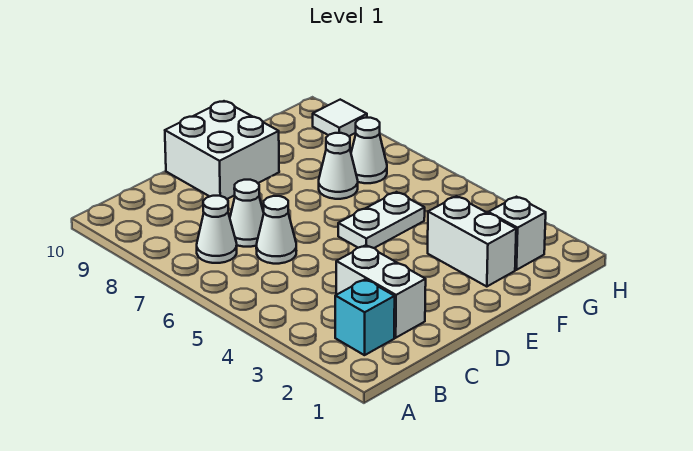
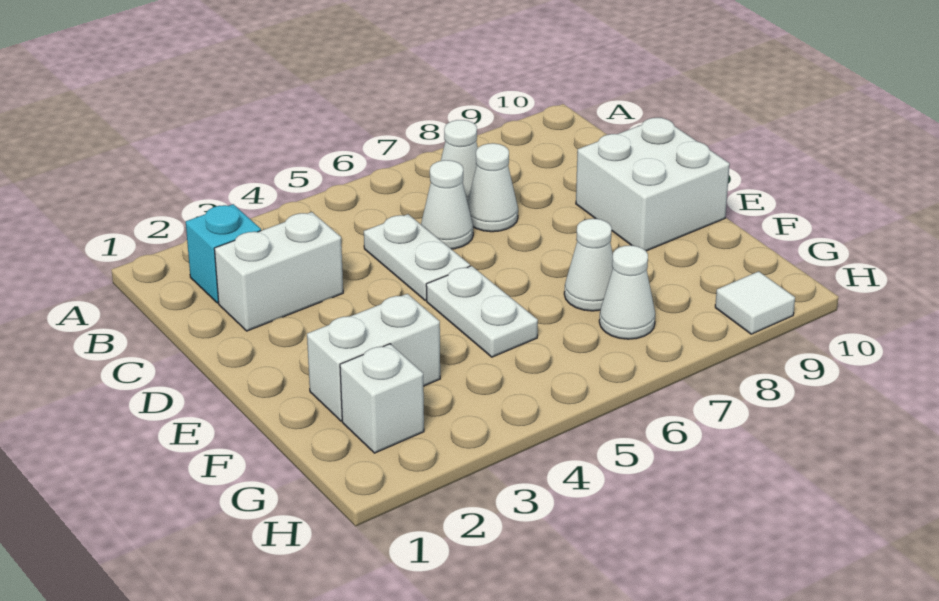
none -> white 1x2 plate [364,214,470,301]

